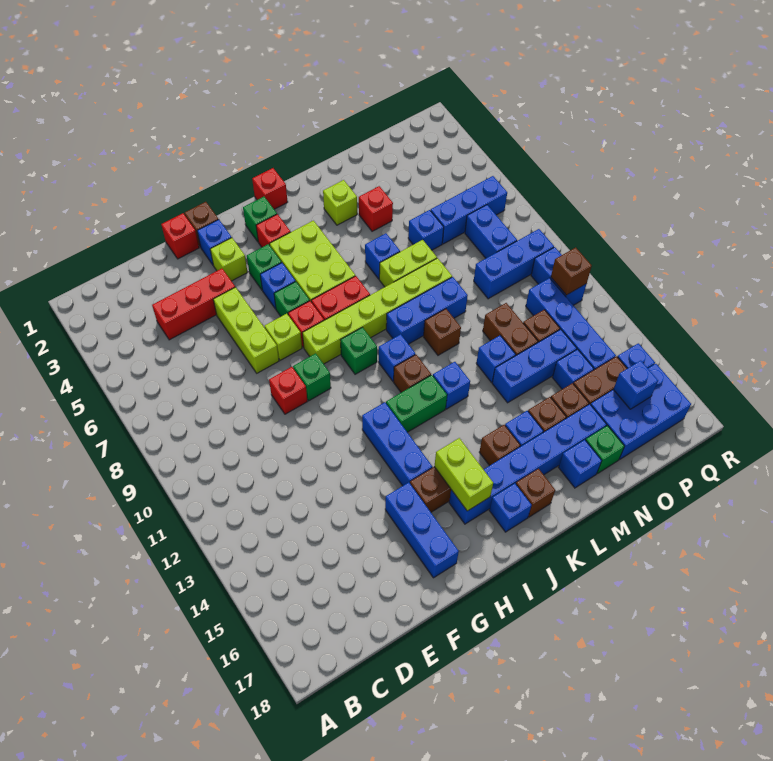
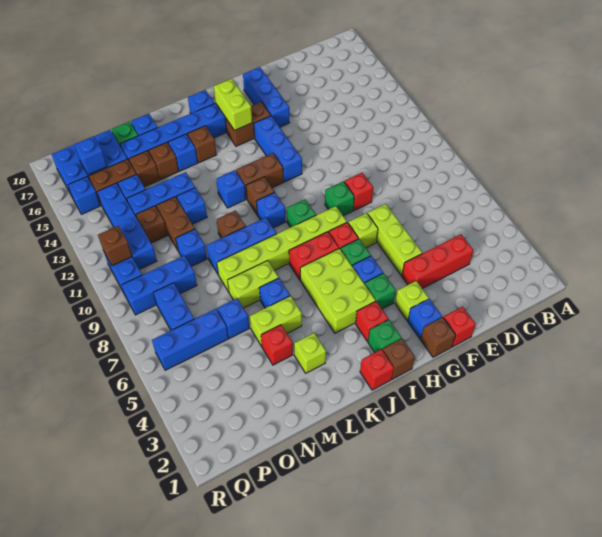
green 1x2 brick [386,375,447,432] -> brown 1x2 brick [236,153,284,199]
brown 1x1 brick [516,469,555,517] -> brown 1x1 brick moved to [382,338,415,379]
none -> lime 1x2 brick [250,296,302,346]
none -> blue 1x1 brick [176,229,207,267]

